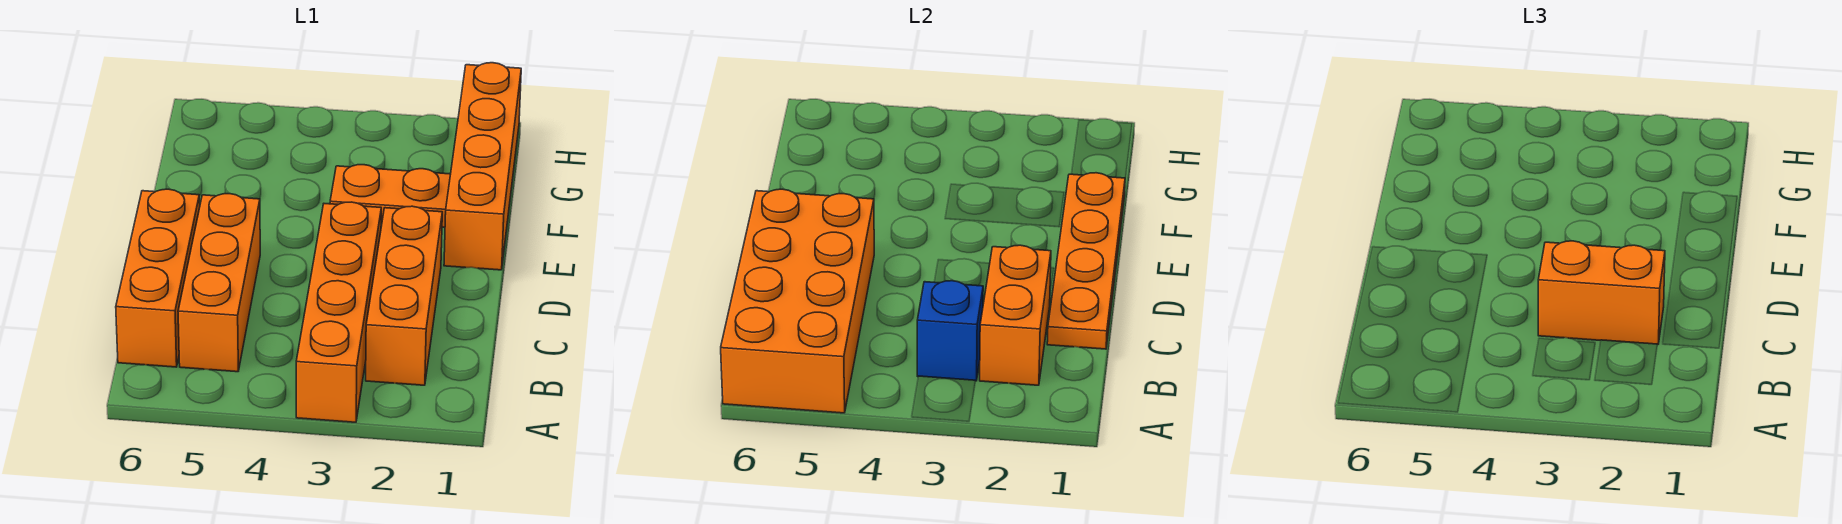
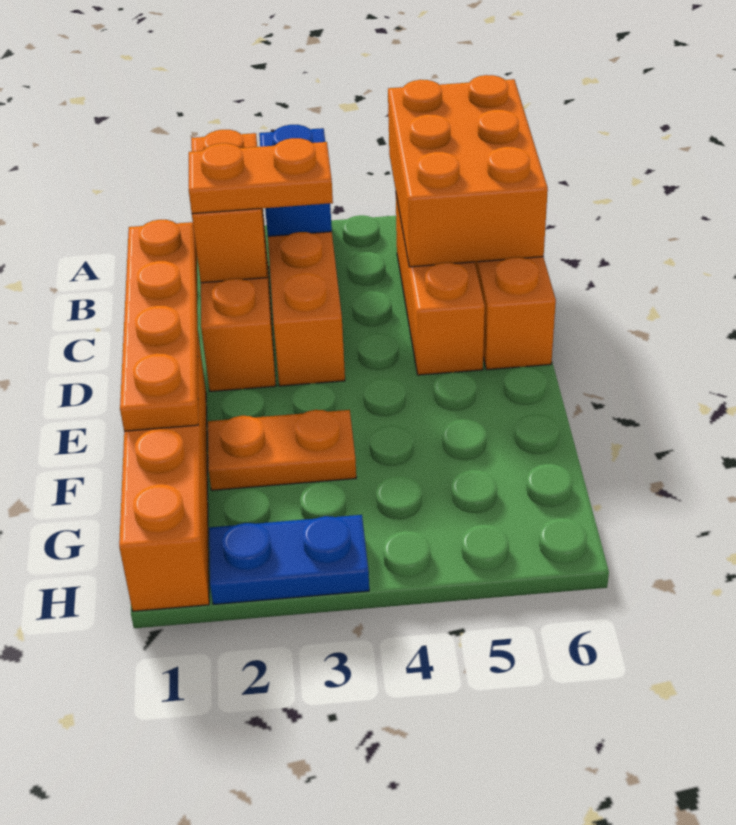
orange 2x4 brick [721,189,874,413] -> orange 2x3 brick [388,75,548,267]
orange 1x2 brick [1538,241,1665,345] -> orange 1x2 plate [189,138,333,214]
none -> blue 1x2 plate [209,515,369,604]

